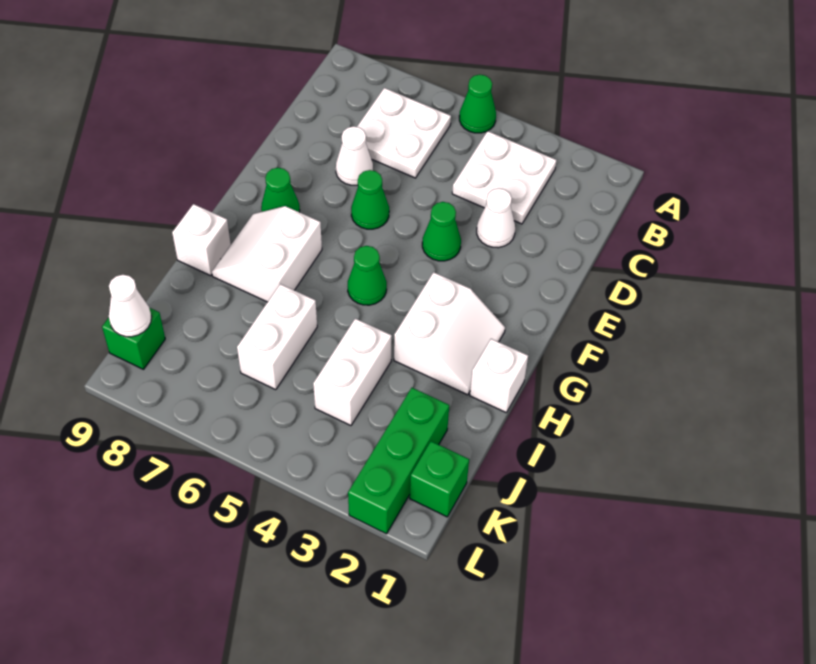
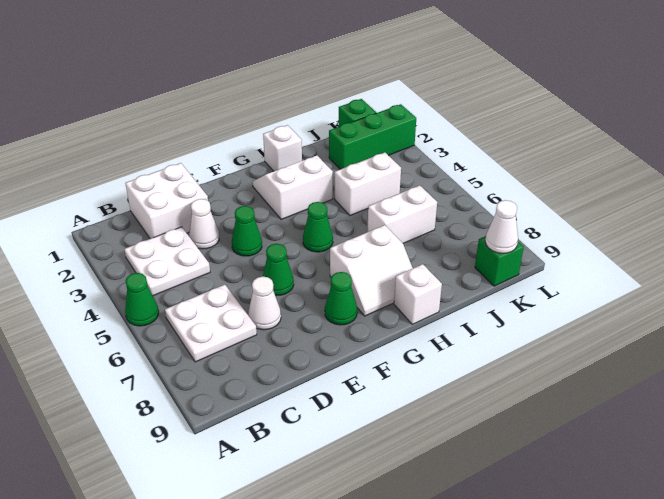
none -> white 2x2 brick [125,163,208,239]

